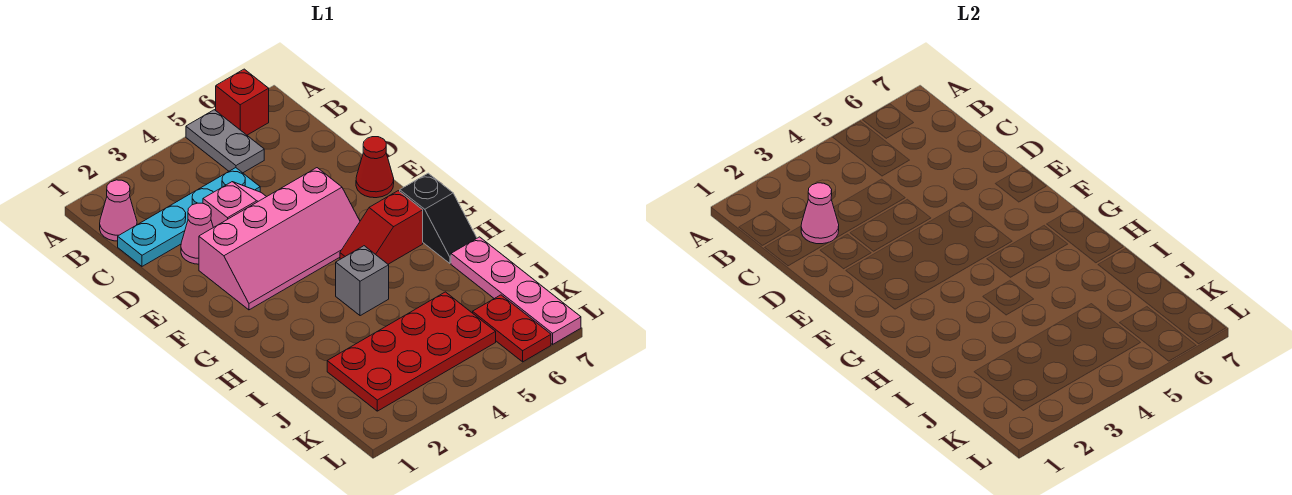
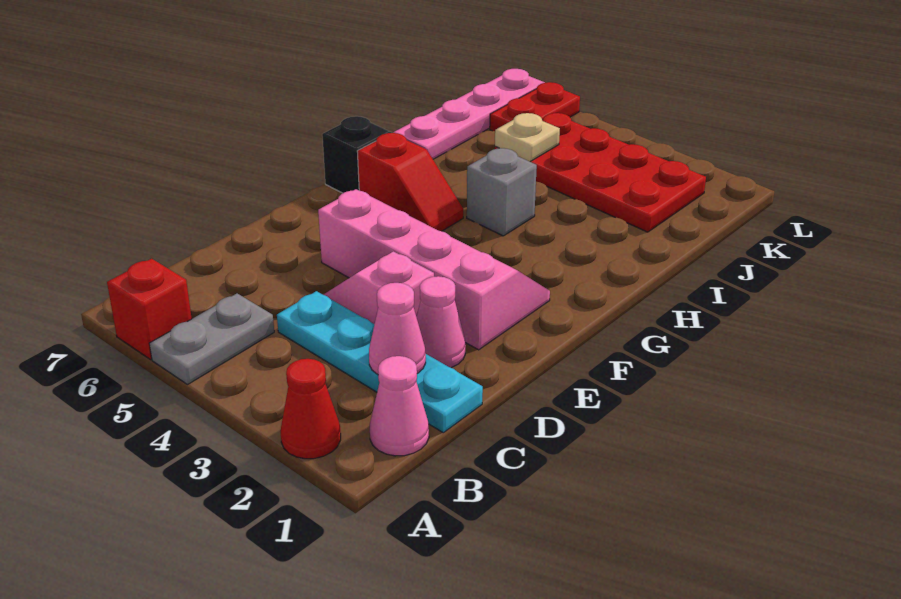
red 1x1 cone [356,137,394,198] -> red 1x1 cone moved to [281,359,341,459]
none -> tan 1x1 plate [495,113,560,162]

